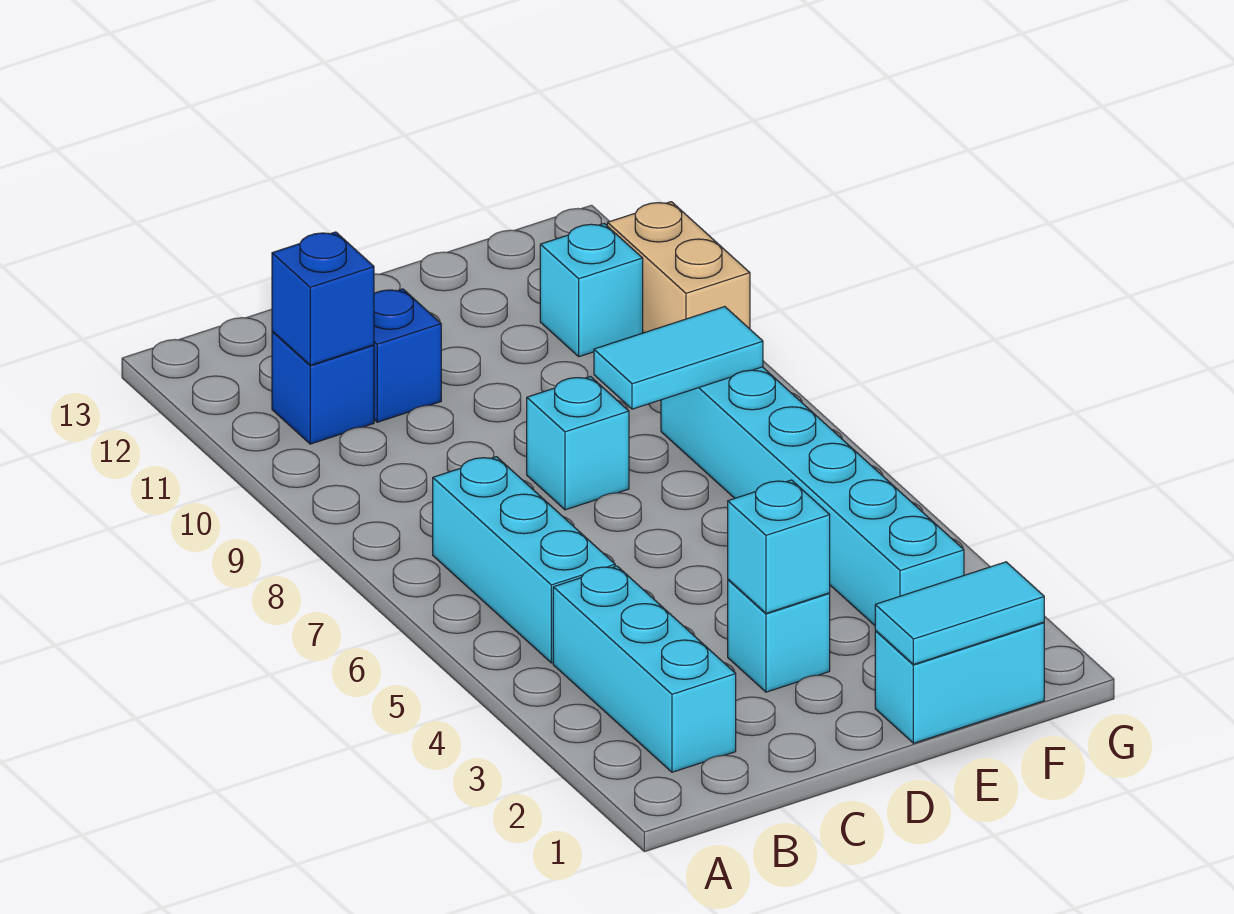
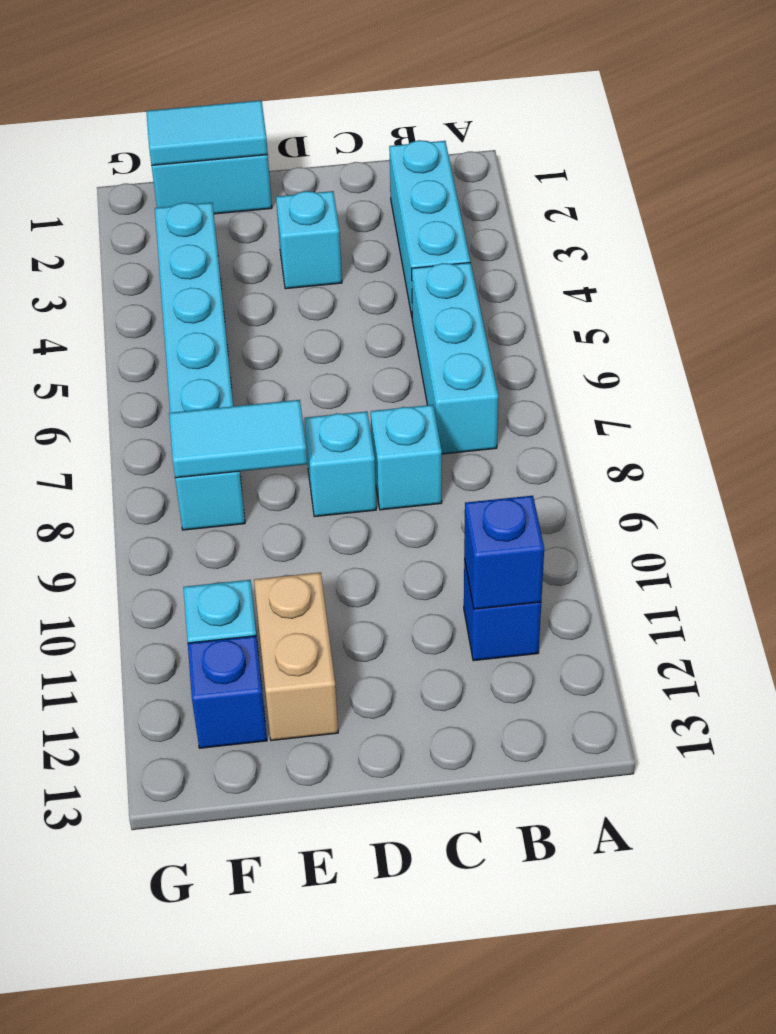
blue 1x1 brick [374,289,441,422] -> blue 1x1 brick moved to [188,636,267,748]
cyan 1x1 brick [728,480,830,613] -> cyan 1x1 brick moved to [371,405,442,510]
tan 1x2 brick [607,202,750,333] -> tan 1x2 brick moved to [254,572,338,741]

